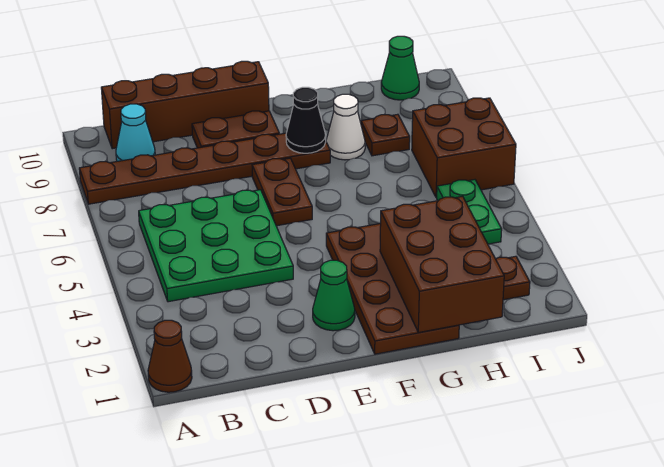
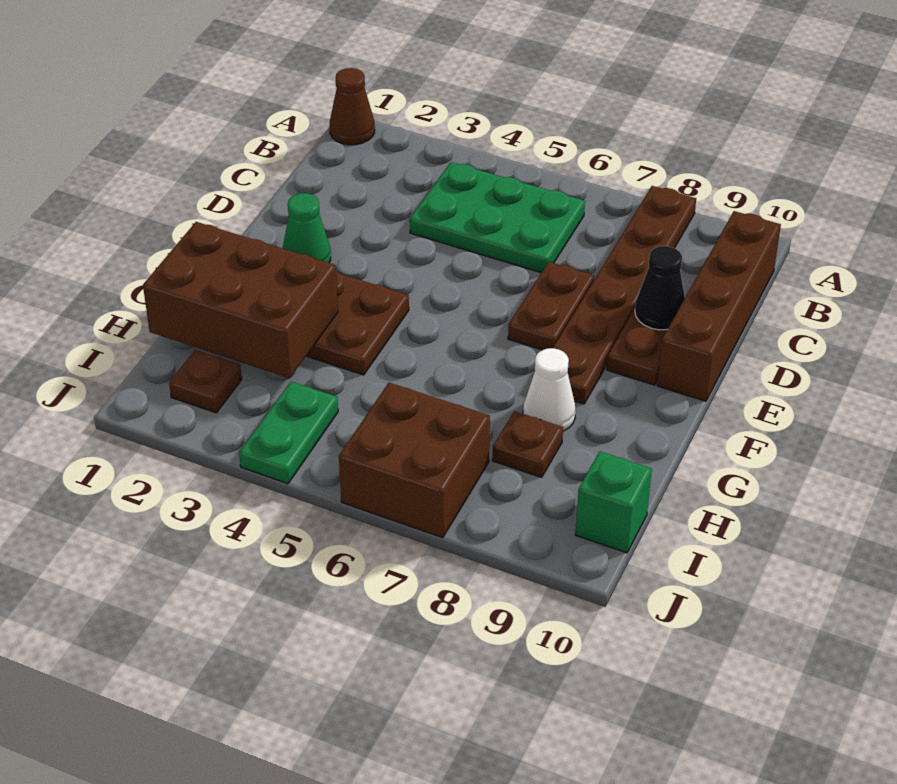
green 3x3 plate [139,190,293,302] -> green 2x3 plate [410,162,585,273]
cyan 1x1 cone [116,104,155,161] -> none
brown 1x2 plate [252,158,312,226] -> brown 1x2 plate turned to [508,262,594,350]
black 1x1 cone [286,87,326,153] -> black 1x1 cone moved to [635,246,685,330]
green 1x2 plate [437,180,502,244] -> green 1x2 plate turned to [239,382,338,484]
green 1x1 cone [381,36,419,100] -> green 1x1 brick [575,452,652,553]

